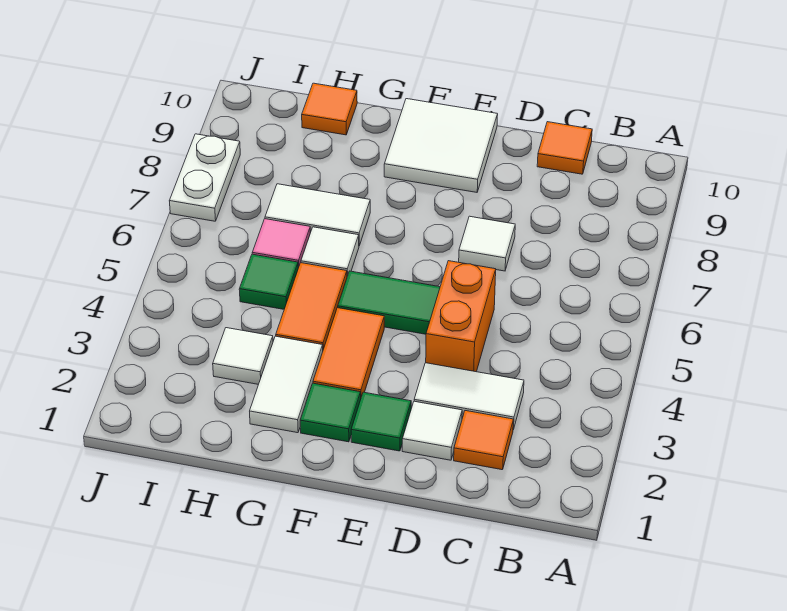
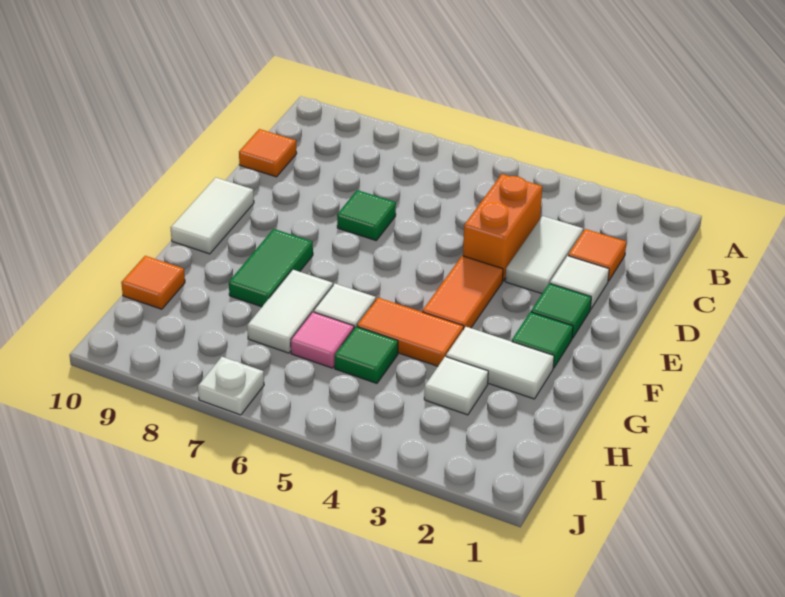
orange 1x2 brick [426,261,496,372] -> orange 1x2 brick turned to [463,174,542,281]
white 1x1 tile [459,216,515,271] -> green 1x1 tile [337,190,396,240]
green 1x2 tile [338,271,440,334] -> green 1x2 tile moved to [229,229,313,307]
white 2x2 tile [384,99,498,192] -> white 1x2 tile [171,178,254,254]
orange 1x2 tile [313,308,384,397] -> orange 1x2 tile turned to [422,256,503,330]
white 1x2 plate [170,134,240,221] -> white 1x1 plate [198,357,264,415]

